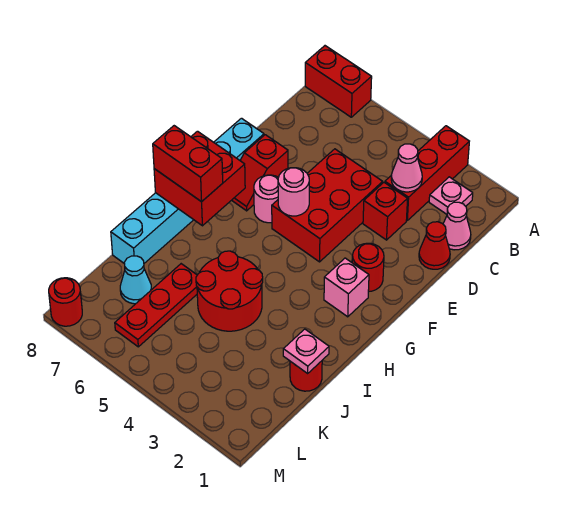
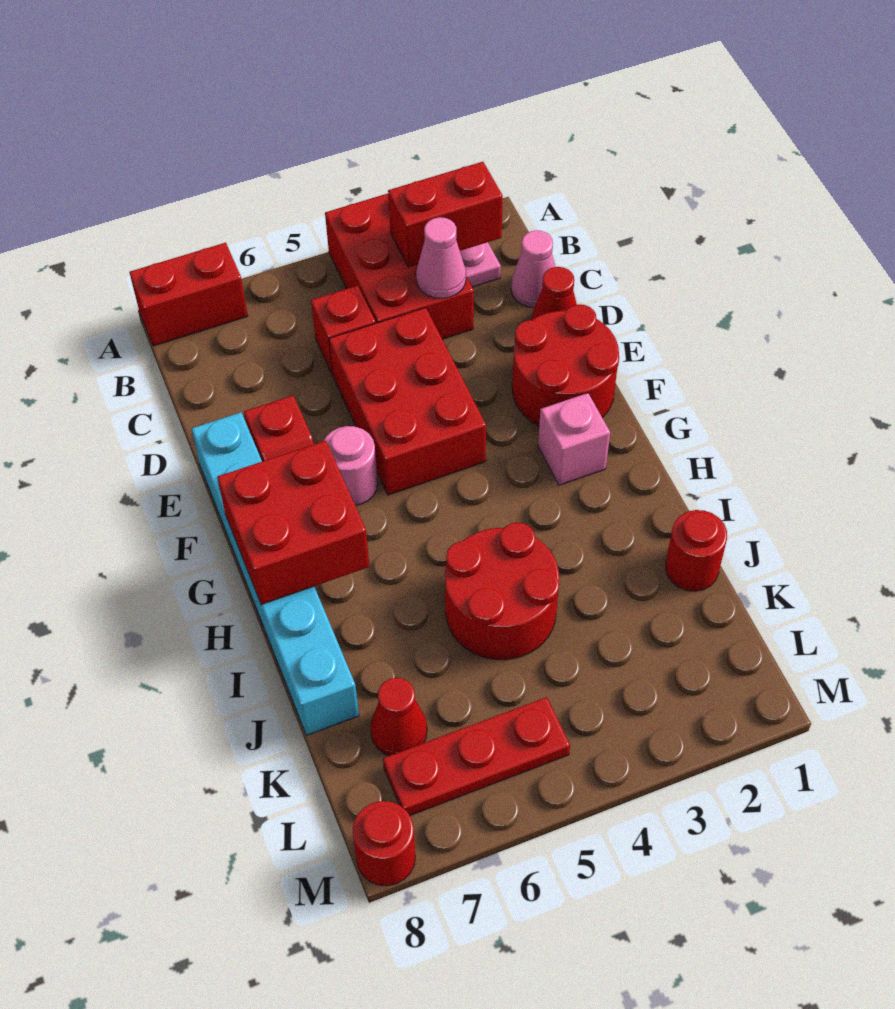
red 1x3 brick [385,126,469,220] -> red 2x3 brick [325,194,474,339]
red 1x1 brick [363,183,408,240] -> red 1x1 brick moved to [311,285,376,375]
red 1x1 round brick [352,243,384,292] -> red 2x2 round brick [512,304,619,426]
pink 1x1 round brick [278,168,309,216] -> none
red 1x2 brick [153,126,223,202] -> red 1x2 brick moved to [388,162,503,267]
pink 1x1 plate [283,329,329,373] -> none
red 1x3 plate [115,264,197,347] -> red 1x3 plate turned to [383,697,570,815]
cyan 1x1 cone [120,256,151,304] -> red 1x1 cone [370,678,427,756]

